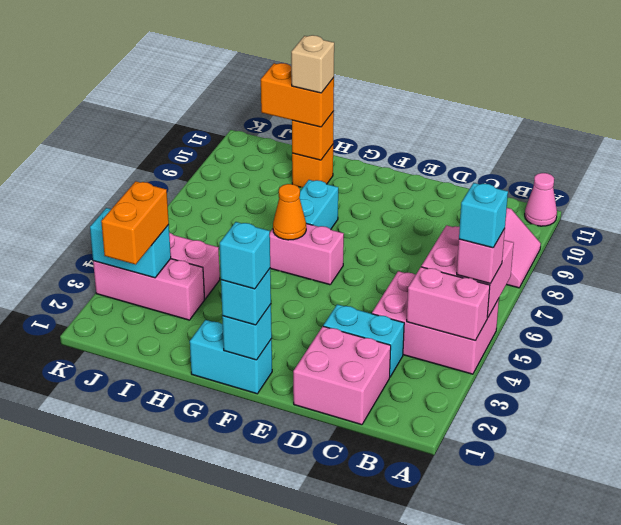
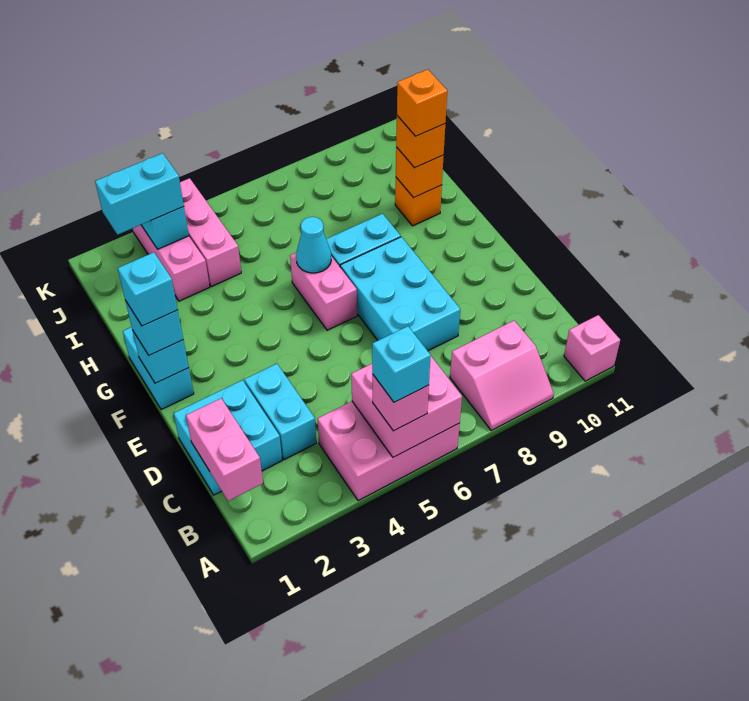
pink 2x3 brick [372,271,499,374] -> pink 2x3 brick turned to [318,401,460,501]
pink 1x2 brick [407,267,490,340] -> pink 1x2 brick moved to [186,399,263,501]
pink 1x1 cone [525,173,557,226] -> pink 1x1 brick [564,315,620,381]
pink 2x2 brick [293,326,391,425] -> cyan 2x2 brick [173,380,282,495]
none -> cyan 2x3 brick [340,237,460,351]
orange 1x1 cone [273,184,306,240] -> cyan 1x1 cone [296,217,331,273]
orange 1x2 brick [261,63,334,127] -> orange 1x1 brick [396,116,445,168]
tan 1x1 brick [291,35,334,93] -> orange 1x1 brick [397,69,447,136]
orange 1x2 brick [101,181,169,264] -> cyan 1x2 brick [95,153,184,235]

